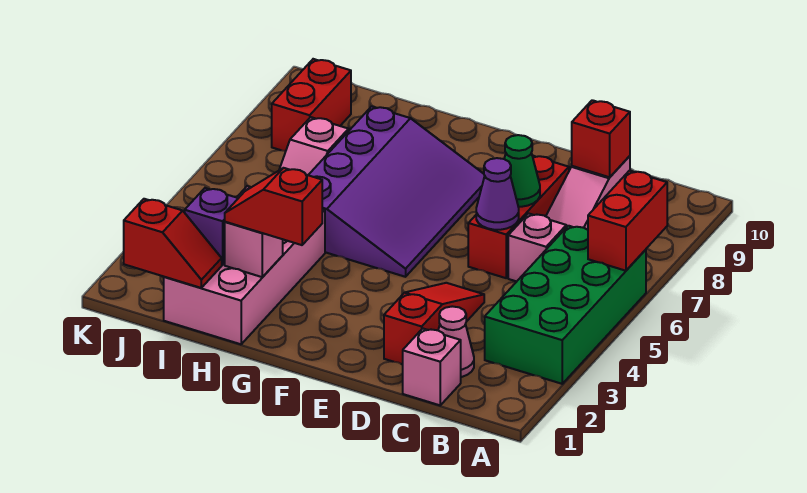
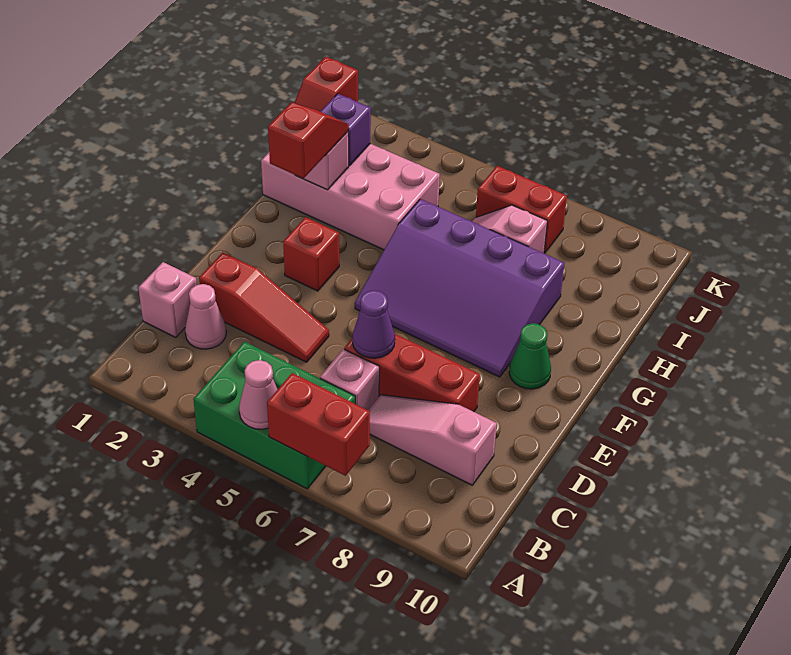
green 2x4 brick [485,226,646,384] -> green 2x3 brick [193,342,355,489]
none -> pink 1x1 cone [239,360,277,429]
red 1x1 brick [572,100,630,177] -> red 1x1 brick moved to [283,217,339,291]
green 1x1 cone [504,135,540,207] -> green 1x1 cone moved to [509,323,551,389]
red 1x2 brick [272,59,351,151] -> red 1x2 brick moved to [476,166,567,253]

